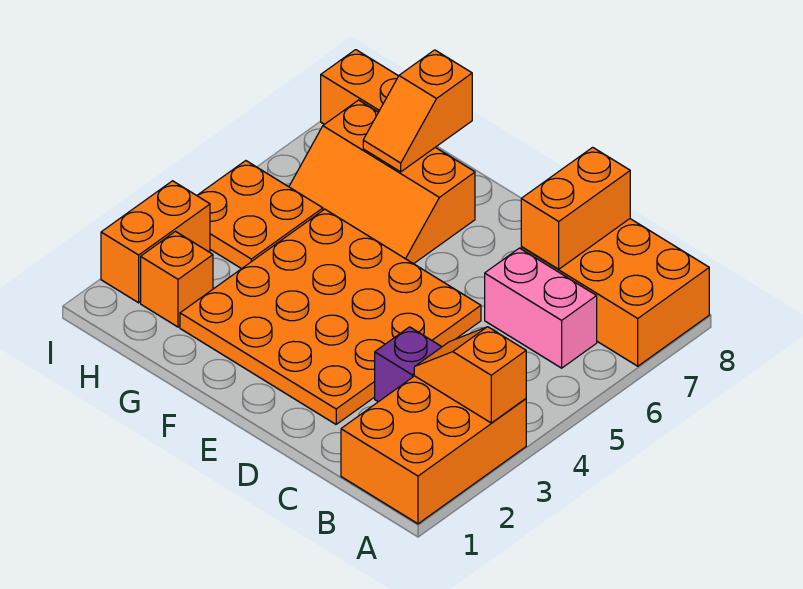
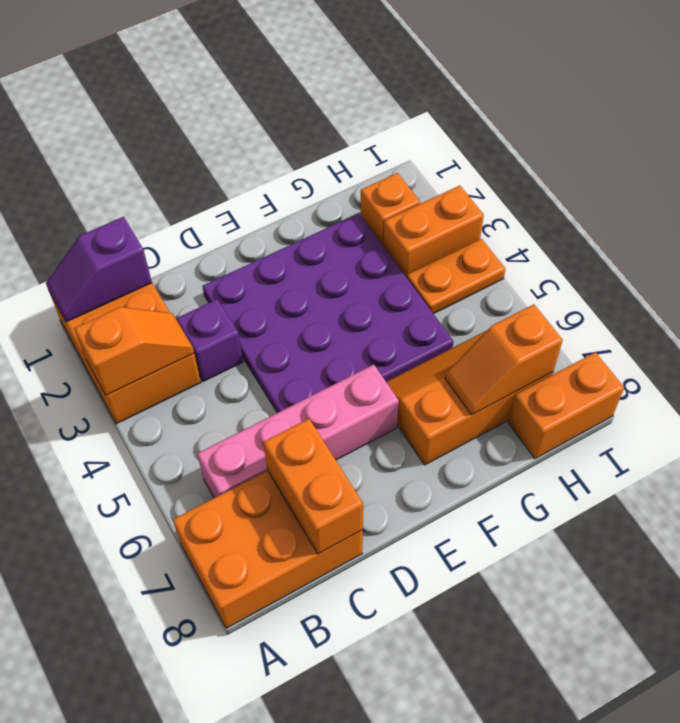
none -> purple 1x2 slope [46,217,152,322]
pink 1x2 brick [485,248,597,368] -> pink 1x4 brick [197,364,399,498]
orange 4x4 plate [180,209,481,424] -> purple 4x4 plate [203,213,454,413]
orange 1x2 slope [363,50,472,172] -> orange 1x2 slope turned to [445,304,563,415]
orange 2x2 plate [197,161,323,269] -> orange 1x2 plate [407,239,506,314]
orange 1x2 brick [101,181,210,303] -> orange 1x2 brick turned to [383,185,484,277]

